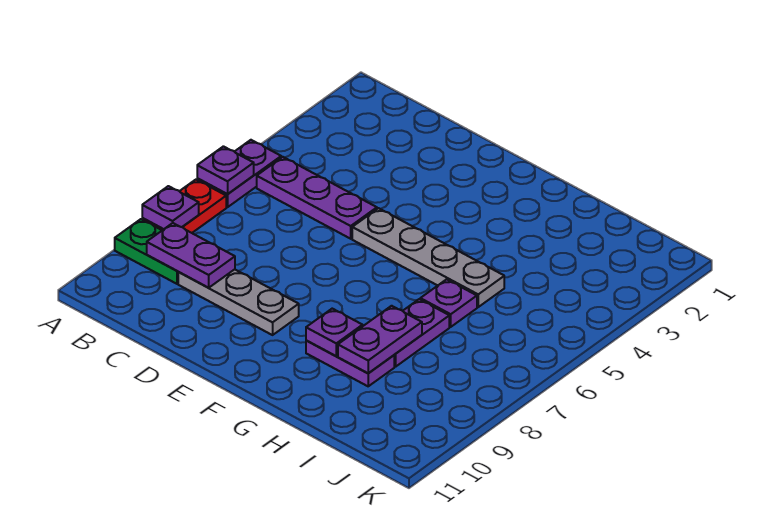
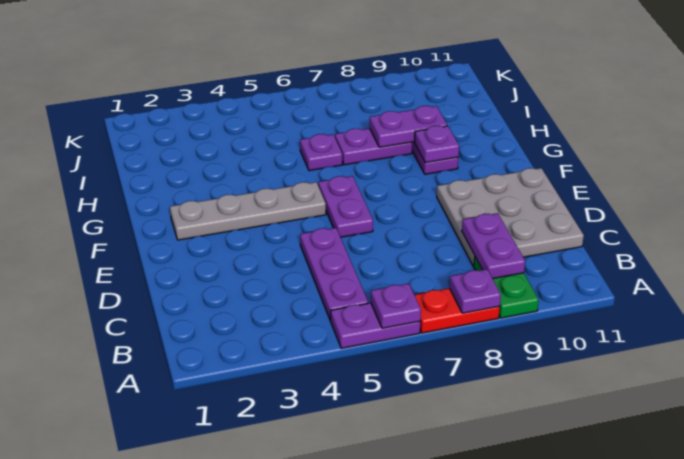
grey 1x3 plate [178,269,299,335] -> grey 3x3 plate [437,168,584,266]
grey 1x4 plate [352,208,504,307] -> grey 1x4 plate turned to [170,182,326,240]
none -> purple 1x2 plate [318,176,373,237]

